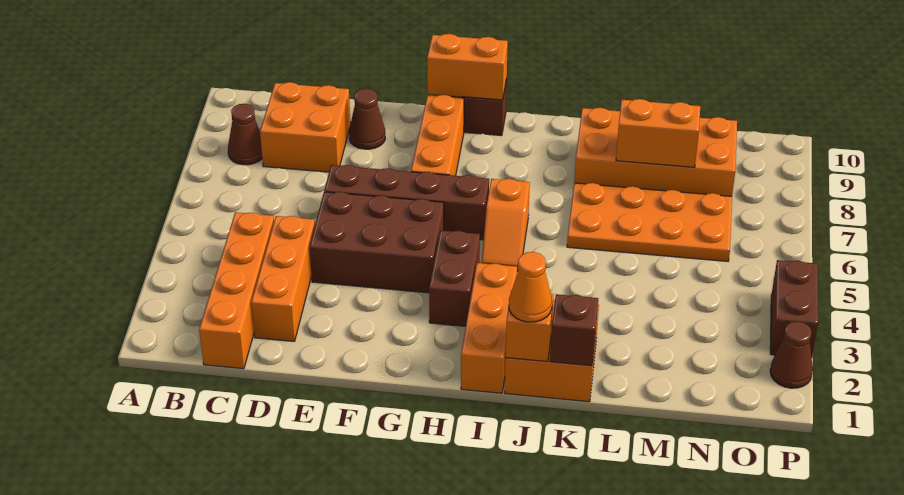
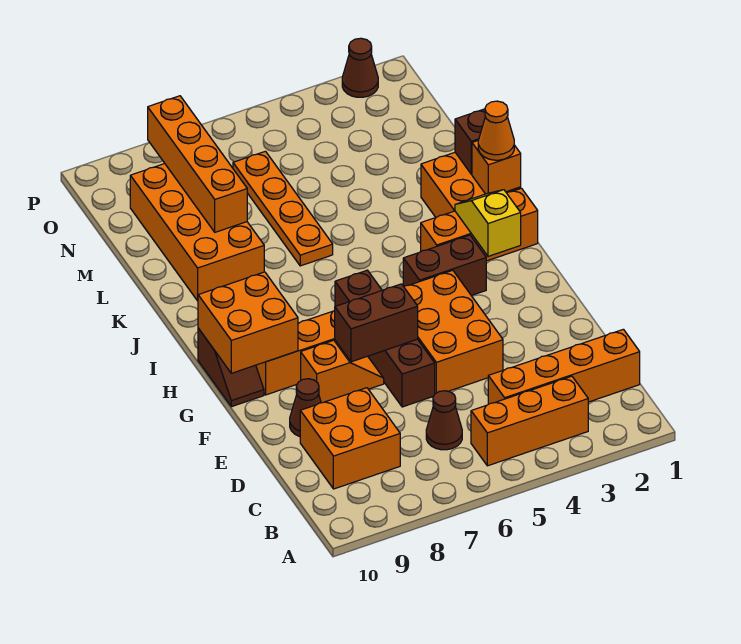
brown 1x1 cone [228,104,262,165] -> brown 1x1 cone moved to [426,391,462,450]
orange 1x3 brick [251,216,315,341] -> orange 1x3 brick moved to [471,376,588,466]
brown 2x3 brick [310,192,444,293] -> orange 2x3 brick [404,270,503,394]
orange 1x2 brick [427,34,508,100] -> orange 2x2 brick [198,272,298,373]
none -> yellow 1x2 slope [455,190,521,256]
orange 1x2 slope [482,179,530,271] -> orange 1x2 slope moved to [301,340,384,403]
orange 2x4 plate [567,183,732,261] -> orange 1x4 plate [233,151,333,266]
orange 1x2 brick [616,99,700,167] -> orange 1x4 brick [148,96,247,232]
brown 1x2 brick [770,260,818,358] -> brown 1x2 brick moved to [335,284,418,362]

